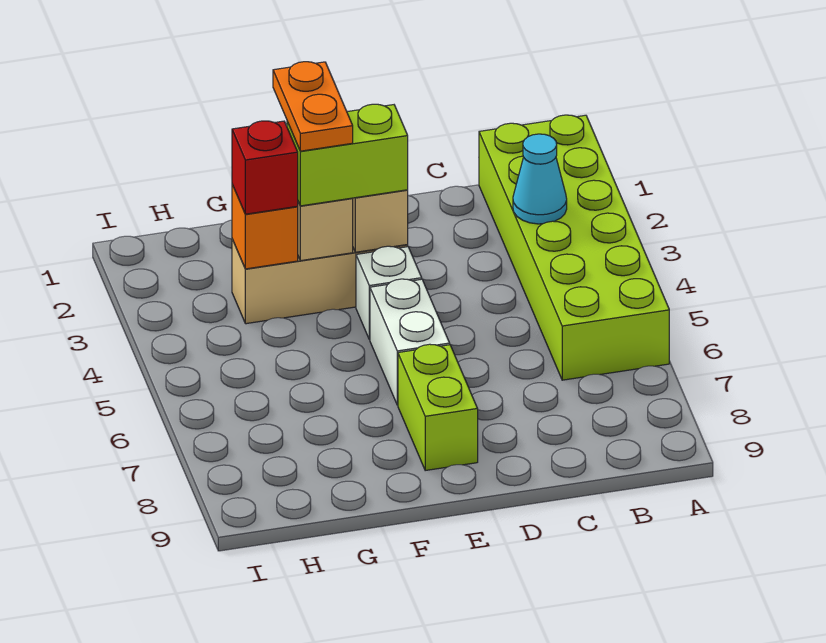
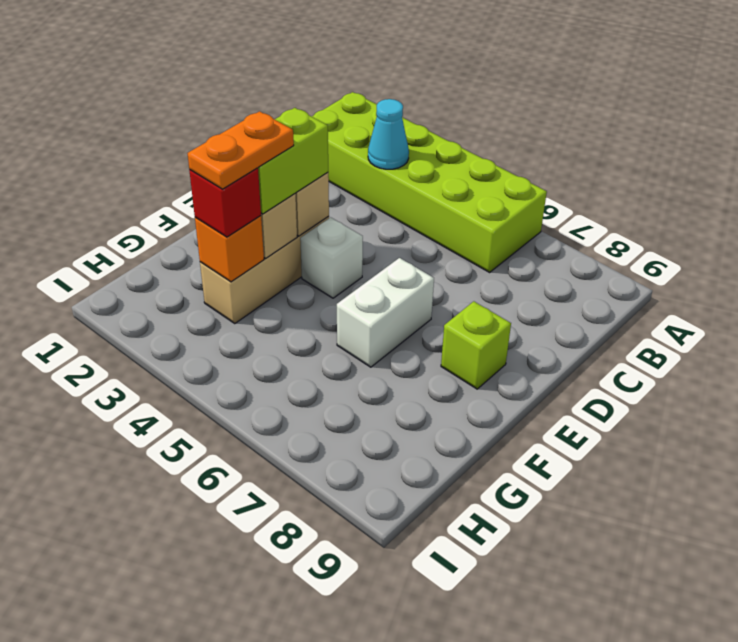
white 1x2 brick [370,279,450,405] -> white 1x2 brick turned to [337,258,434,367]
lime 1x2 brick [398,344,478,470] -> lime 1x1 brick [441,301,511,389]
orange 1x2 plate [273,62,353,151] -> orange 1x2 plate turned to [187,111,294,189]

